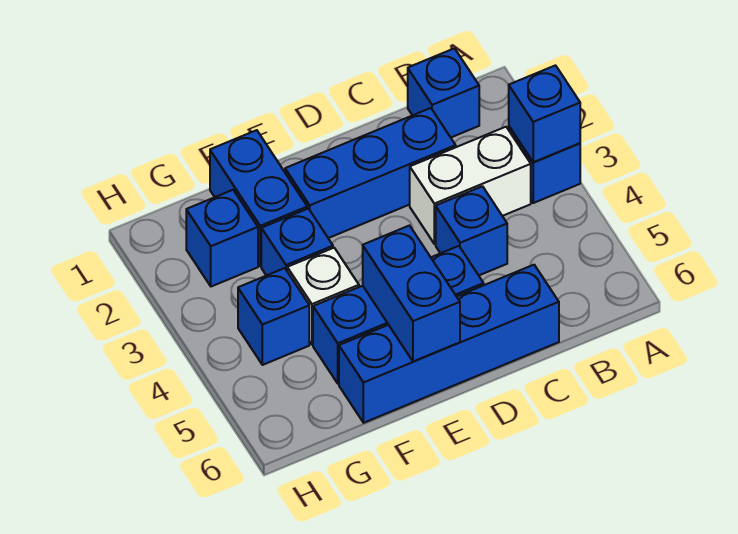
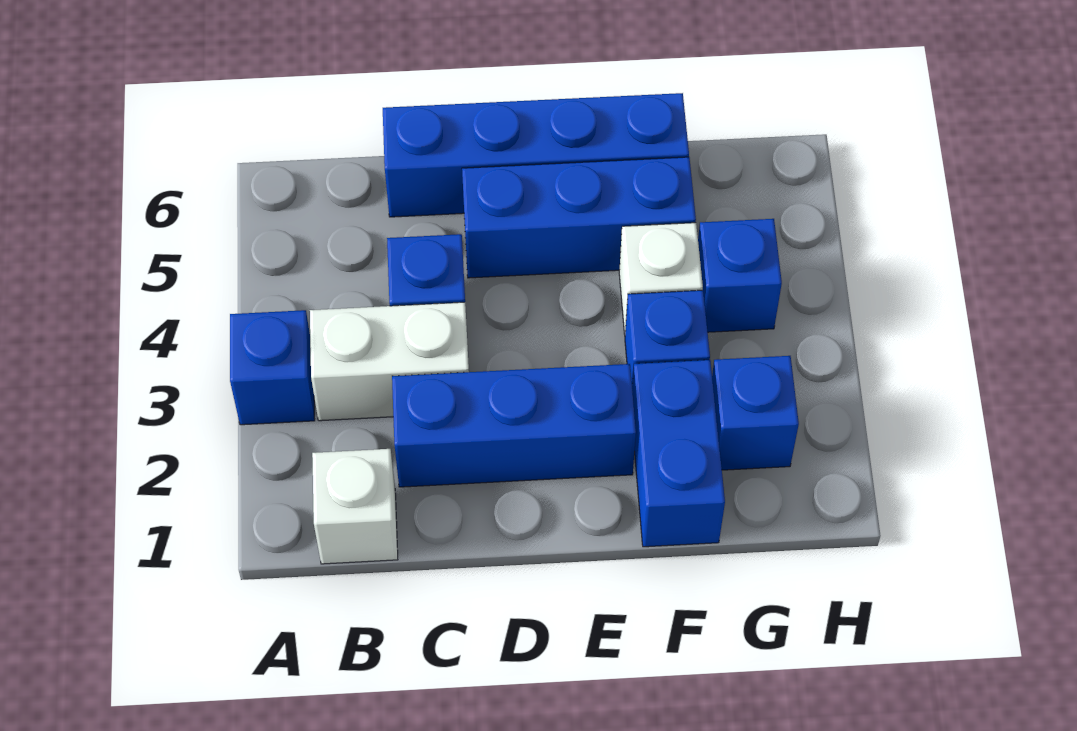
blue 1x1 brick [509,65,580,162] -> none
blue 1x1 brick [408,48,479,137] -> white 1x1 brick [312,449,398,564]
blue 1x2 brick [363,226,460,361] -> none

